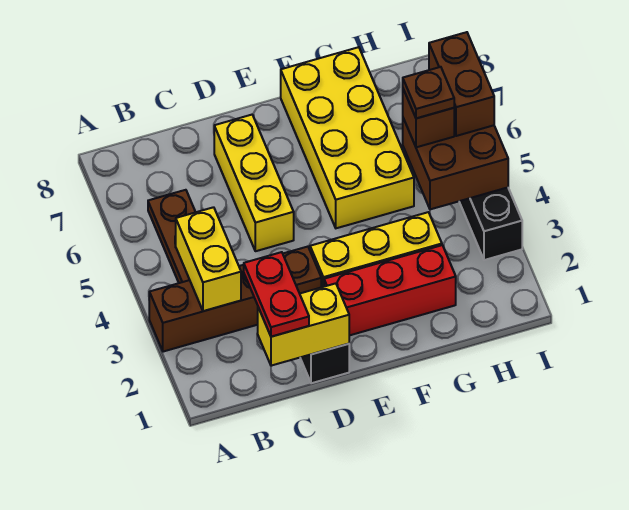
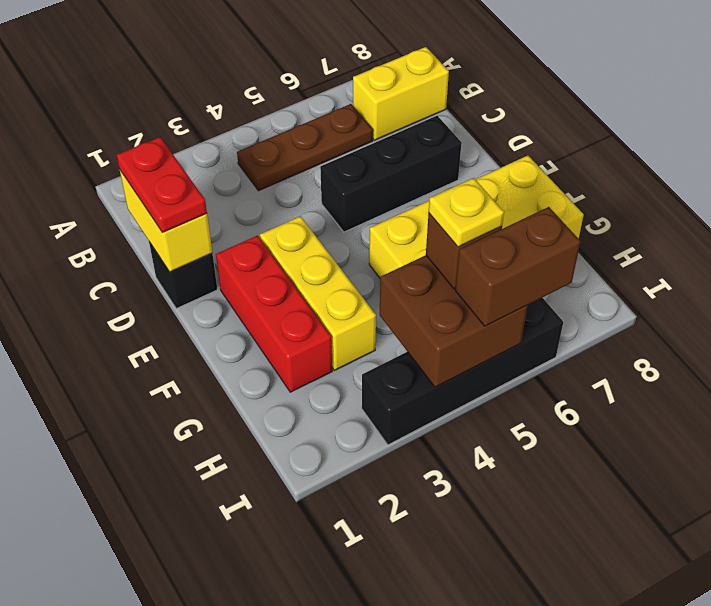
brown 1x4 brick [149,247,321,352] -> none
yellow 1x2 brick [176,207,241,311] -> yellow 1x2 brick moved to [353,47,449,140]
red 1x2 plate [244,252,309,337] -> red 1x2 plate turned to [117,137,207,233]
yellow 1x3 brick [214,115,294,251] -> black 1x3 brick [320,116,462,232]
brown 1x1 plate [403,67,454,118] -> yellow 1x1 plate [429,178,504,247]

